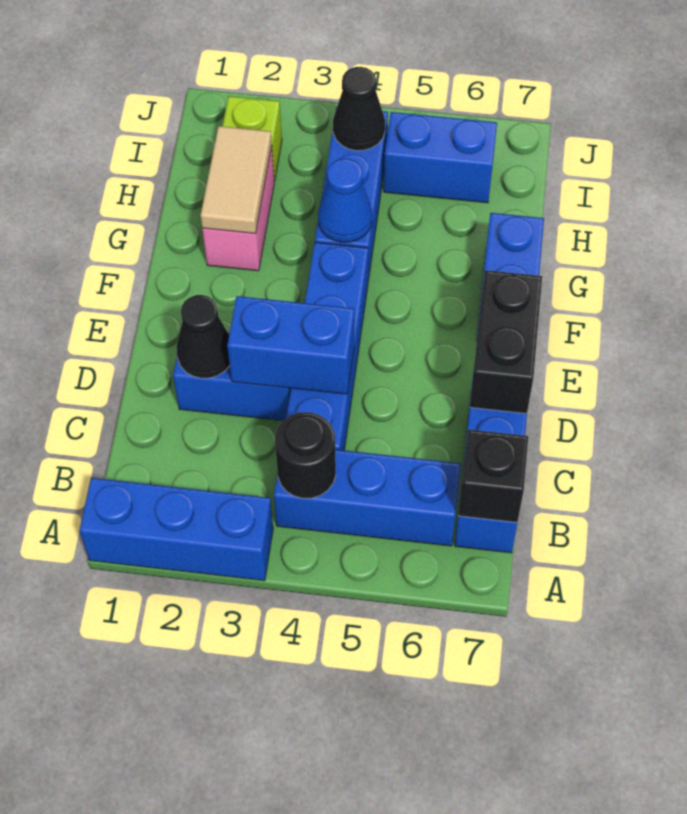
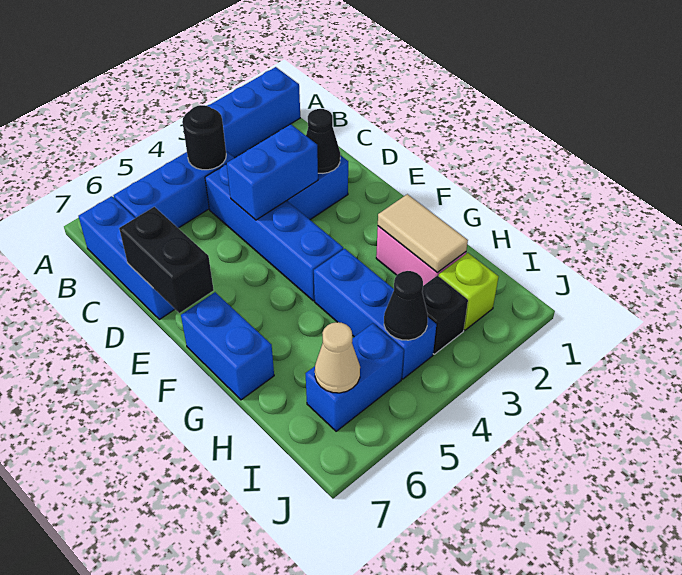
black 1x1 brick [458,430,528,523] -> black 1x1 brick moved to [422,275,468,354]
blue 1x1 cone [318,159,372,242] -> none
none -> tan 1x1 cone [315,322,360,393]

